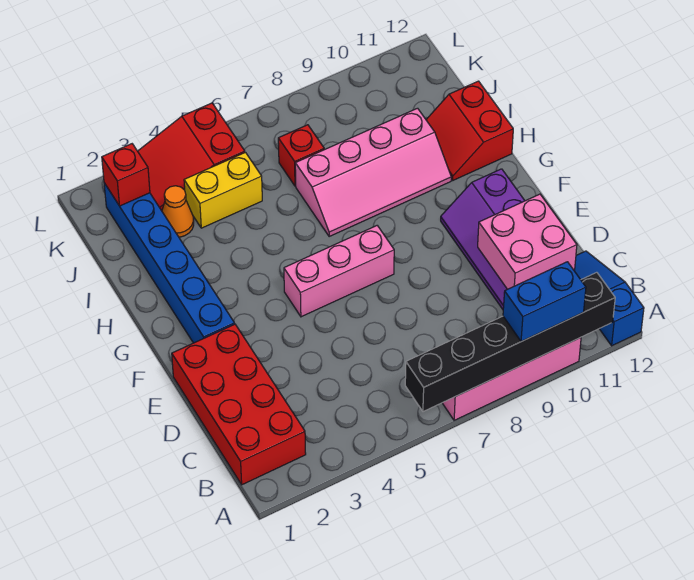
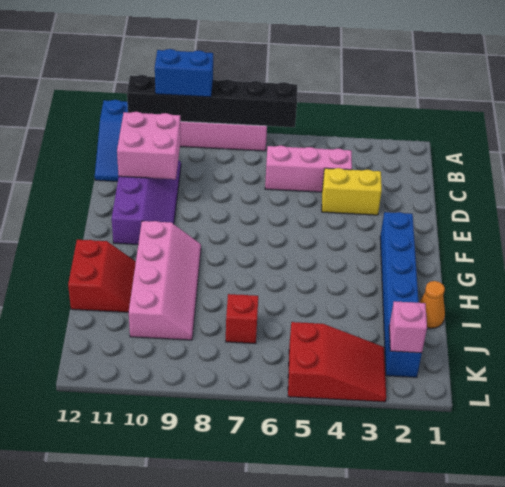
red 2x4 brick [172,324,306,485] -> none
pink 1x3 brick [284,226,394,317] -> pink 1x3 brick moved to [265,146,352,192]
pink 2x4 slope [295,108,451,236] -> pink 2x4 slope turned to [129,221,201,340]
orange 1x1 cone [162,186,194,237] -> orange 1x1 cone moved to [419,281,445,328]
yellow 1x2 brick [184,152,262,228] -> yellow 1x2 brick moved to [322,168,382,215]
red 1x1 brick [102,144,150,206] -> pink 1x1 brick [389,301,427,353]

